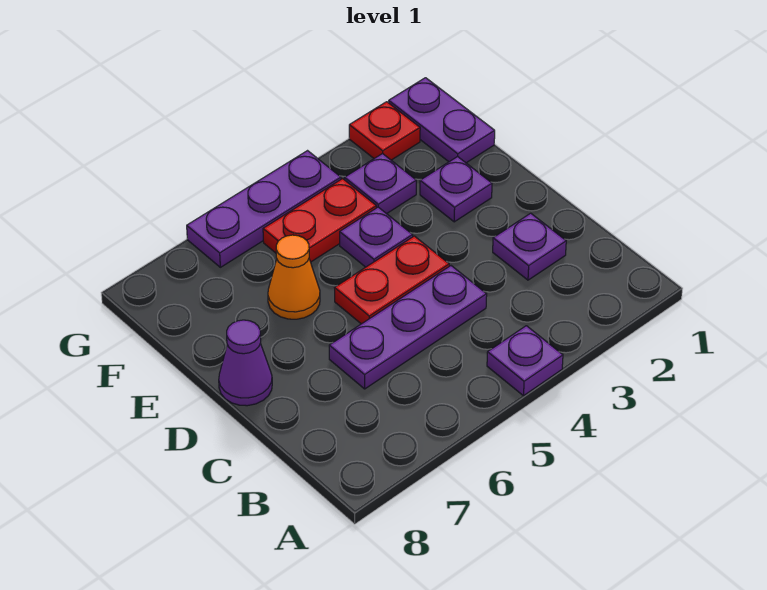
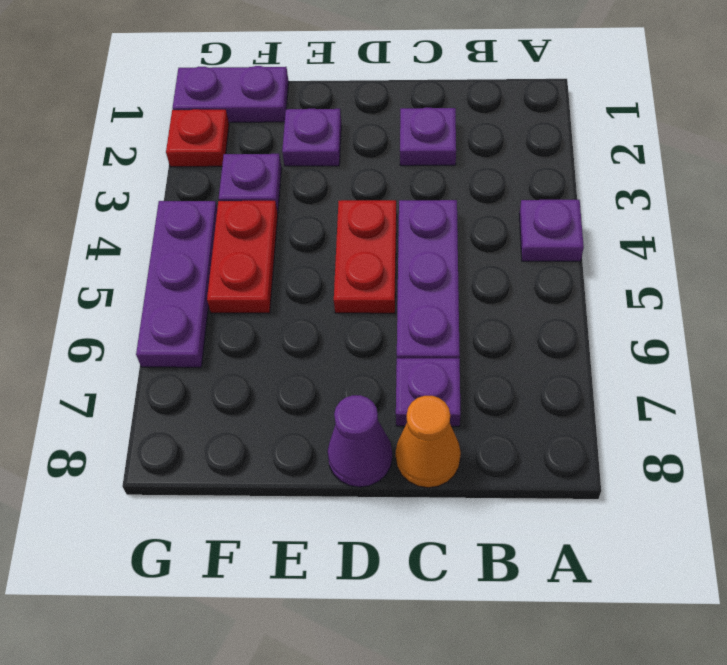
purple 1x1 plate [340,207,413,267] -> purple 1x1 plate moved to [396,358,461,426]
orange 1x1 cone [268,235,320,319] -> orange 1x1 cone moved to [396,396,461,488]

